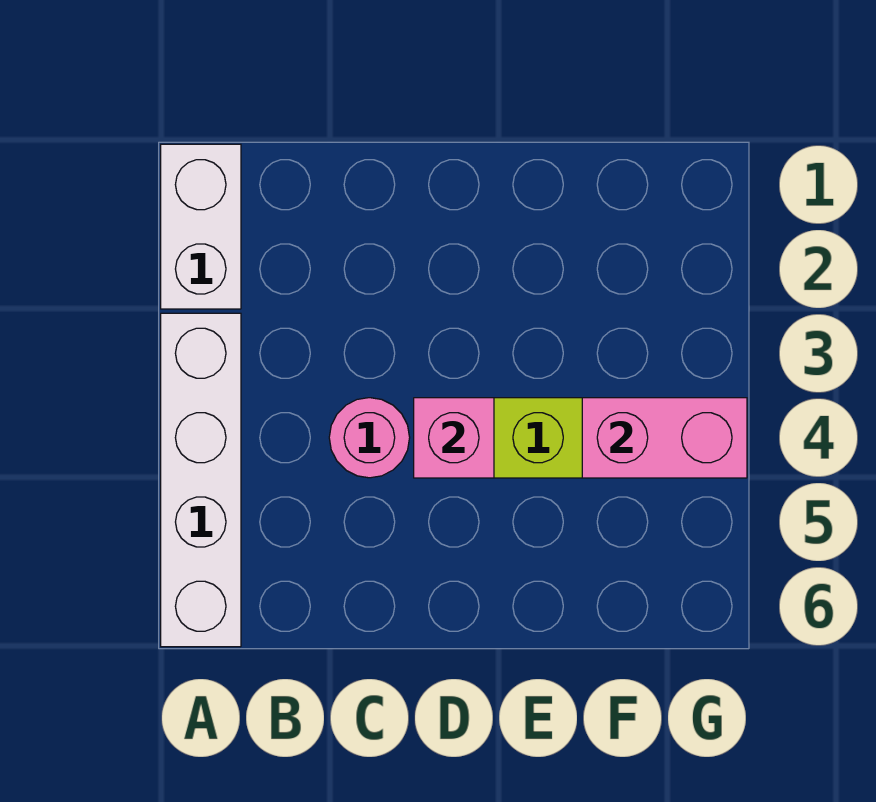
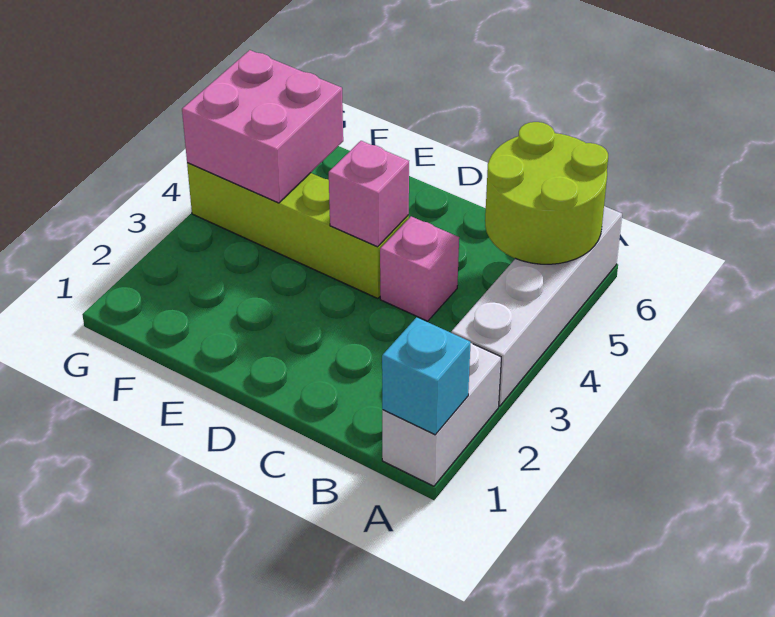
none -> cyan 1x1 brick [382,317,471,435]
none -> lime 2x2 round brick [485,122,608,264]
pink 1x1 round brick [329,398,410,478] -> pink 1x1 brick [380,216,459,321]
pink 1x2 brick [582,398,747,478] -> pink 2x2 brick [182,50,343,203]

